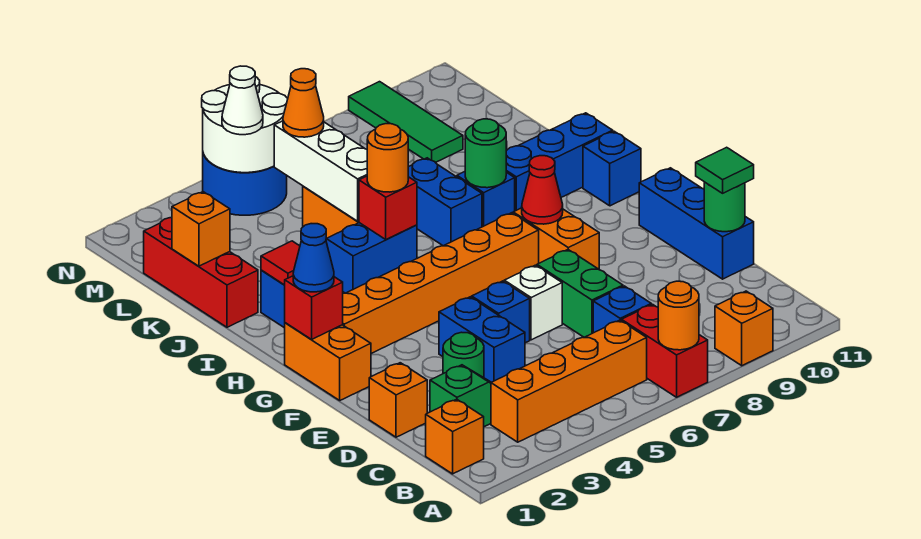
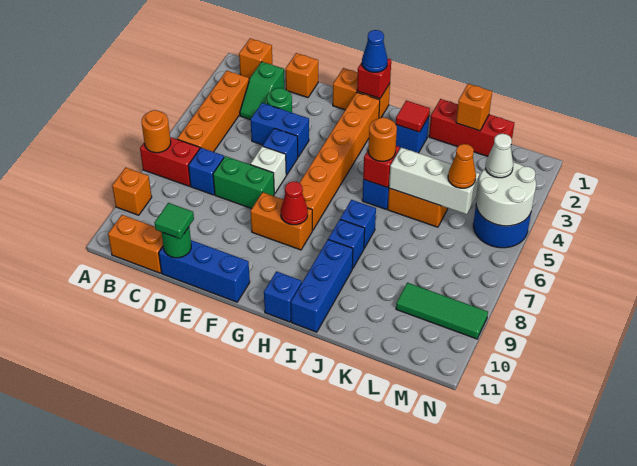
none -> orange 1x2 brick [108,215,163,273]
blue 1x2 brick [408,158,482,246] -> blue 1x1 brick [340,200,376,248]
green 1x1 round brick [465,119,506,188] -> none

